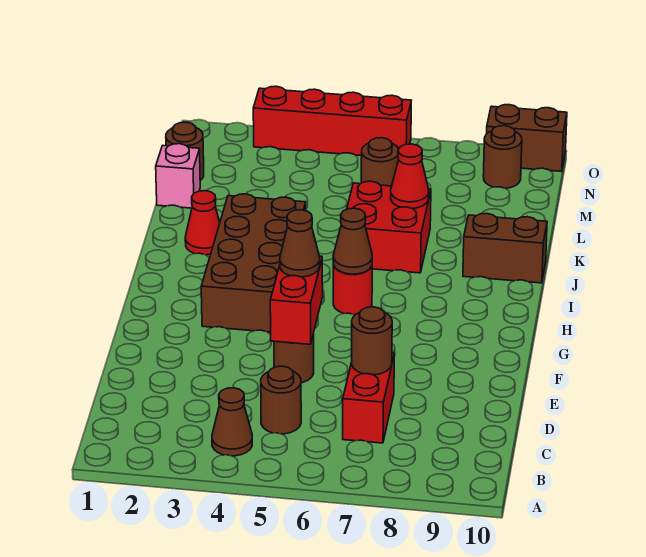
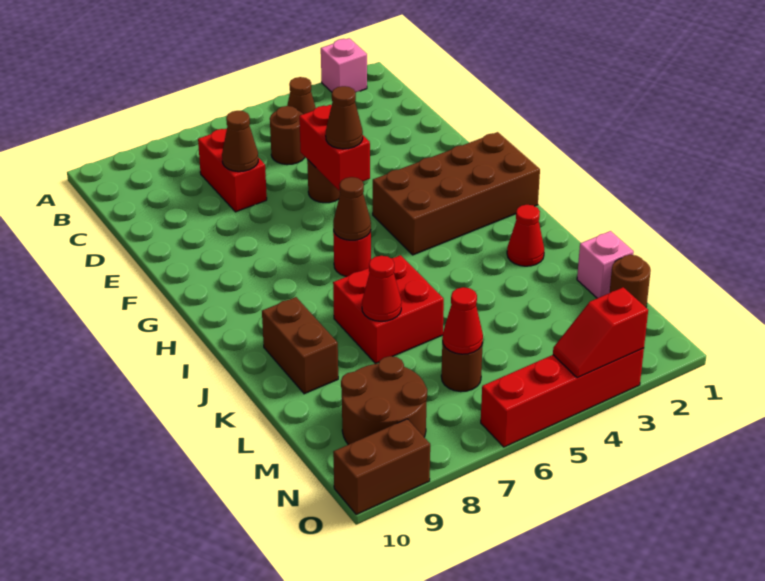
none -> pink 1x1 brick [321,38,367,93]
brown 1x1 round brick [352,307,392,375] -> brown 1x1 cone [222,111,258,172]
brown 2x4 brick [201,194,306,332] -> brown 2x4 brick turned to [373,132,540,255]
brown 1x2 brick [463,213,547,283] -> brown 1x2 brick turned to [262,297,338,394]
none -> red 1x1 cone [442,287,483,354]
brown 1x1 round brick [483,126,522,188] -> brown 2x2 round brick [341,356,427,445]
none -> red 1x2 slope [553,287,648,378]

